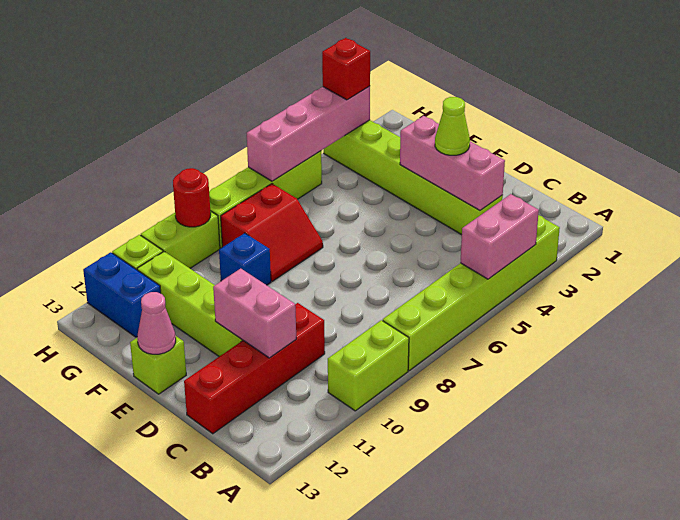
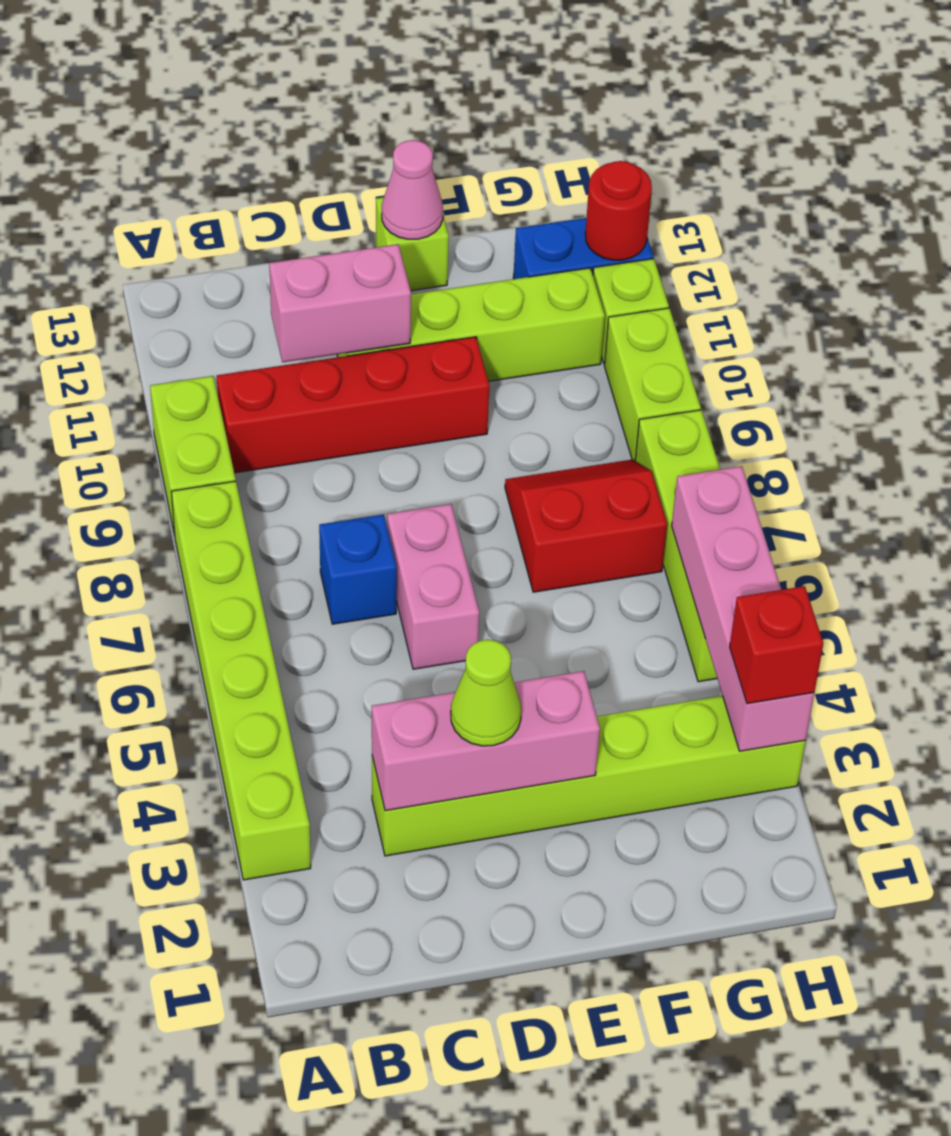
pink 1x2 brick [460,194,539,279] -> pink 1x2 brick moved to [387,504,479,669]
red 1x4 brick [184,303,325,434] -> red 1x4 brick turned to [217,337,489,473]
red 2x2 slope [221,184,323,281] -> red 2x2 slope turned to [505,460,667,592]
blue 1x1 brick [219,233,271,285] -> blue 1x1 brick moved to [319,514,397,624]
red 1x1 round brick [173,168,211,227] -> red 1x1 round brick moved to [585,161,652,260]

